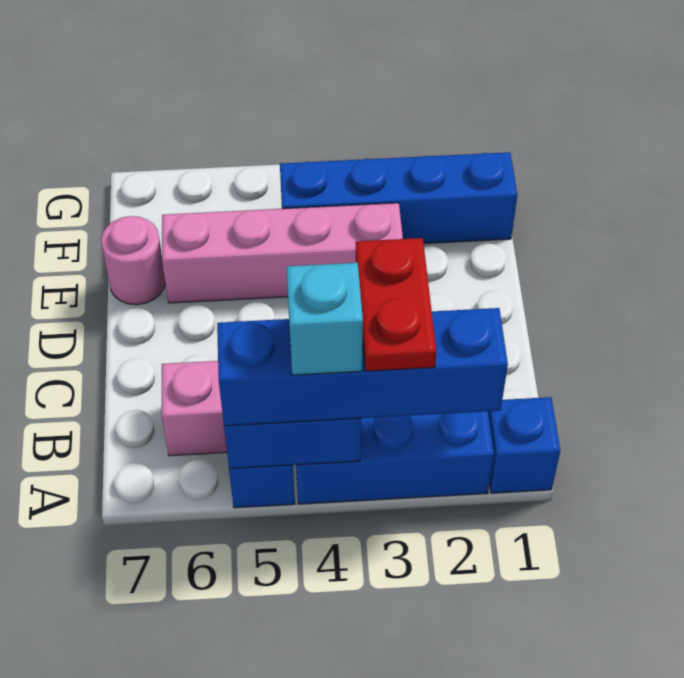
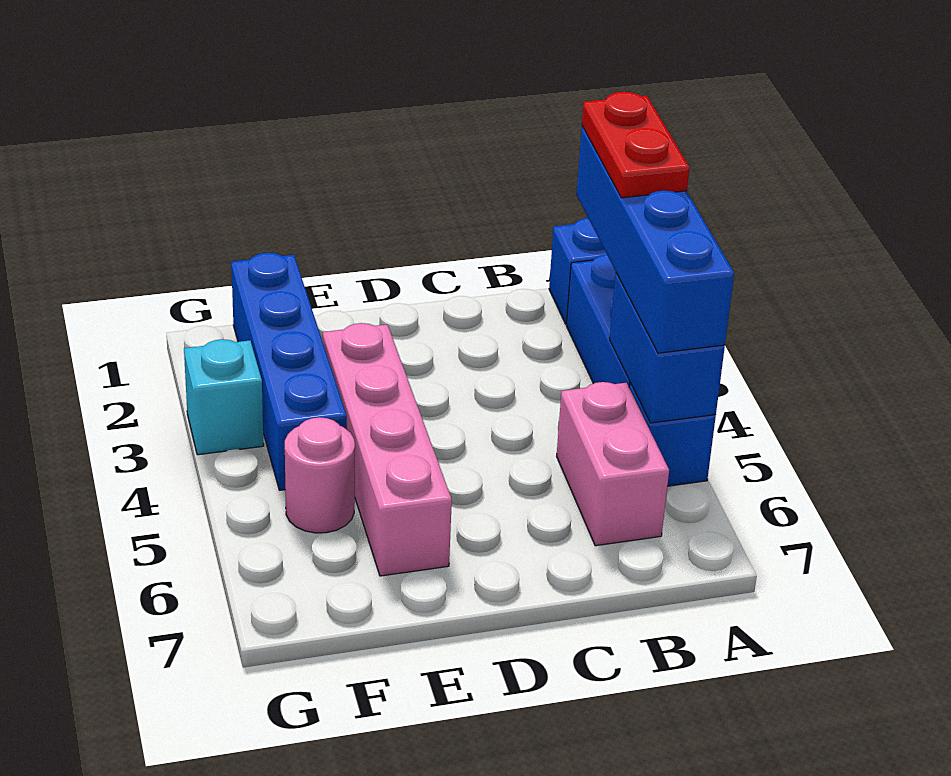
red 1x2 plate [356,238,436,371] -> red 1x2 plate turned to [582,92,690,198]
cyan 1x1 brick [287,263,363,375] -> cyan 1x1 brick moved to [184,339,264,455]
pink 1x1 round brick [101,216,165,305] -> pink 1x1 round brick moved to [285,417,355,533]

